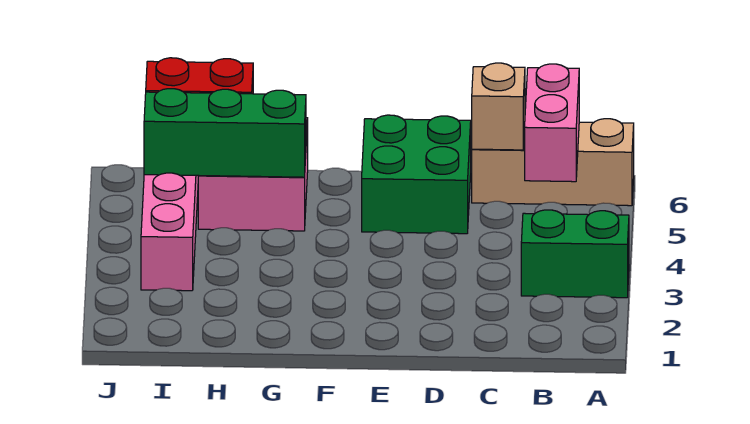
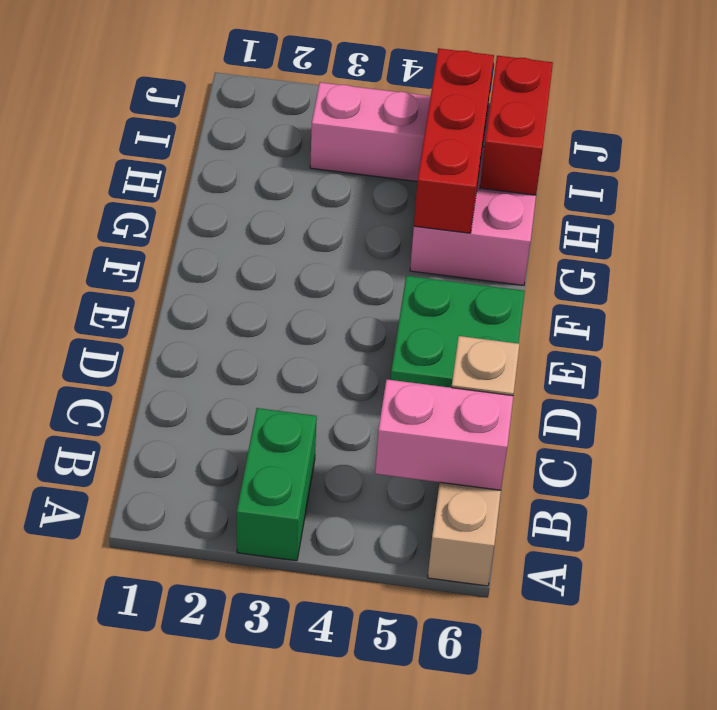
green 1x3 brick [144,89,306,177] -> red 1x3 brick [414,48,494,233]

